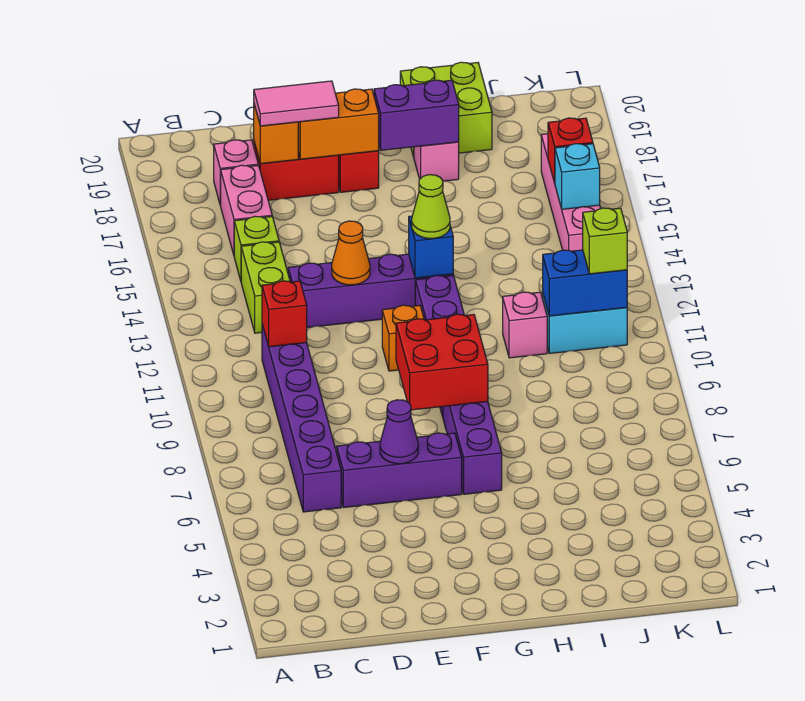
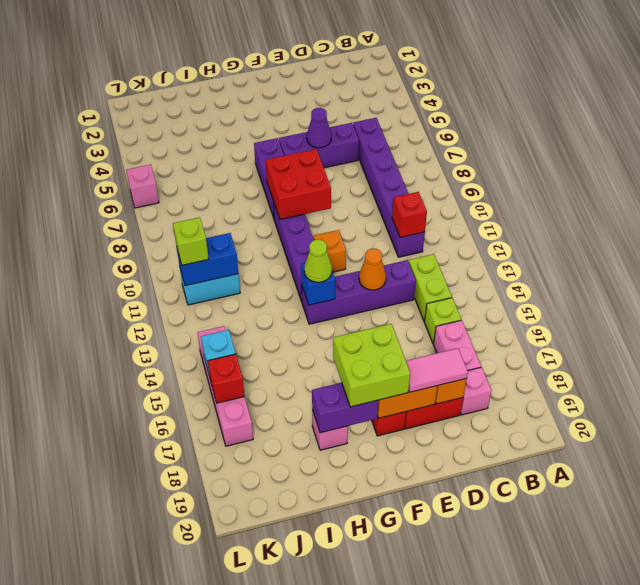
lime 2x2 brick [400,62,492,157] -> lime 2x2 brick moved to [333,324,410,407]
pink 1x1 brick [503,292,547,358] -> pink 1x1 brick moved to [126,164,159,208]

